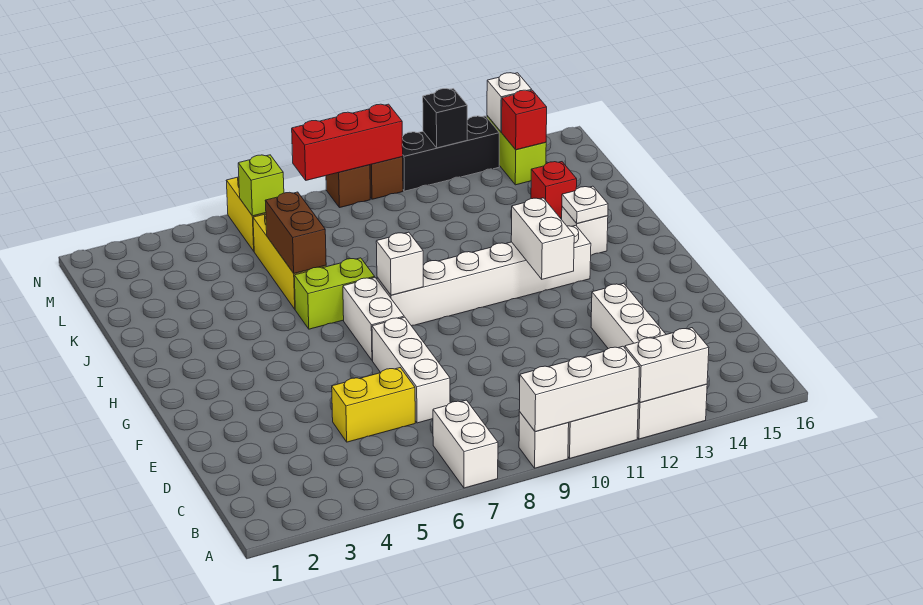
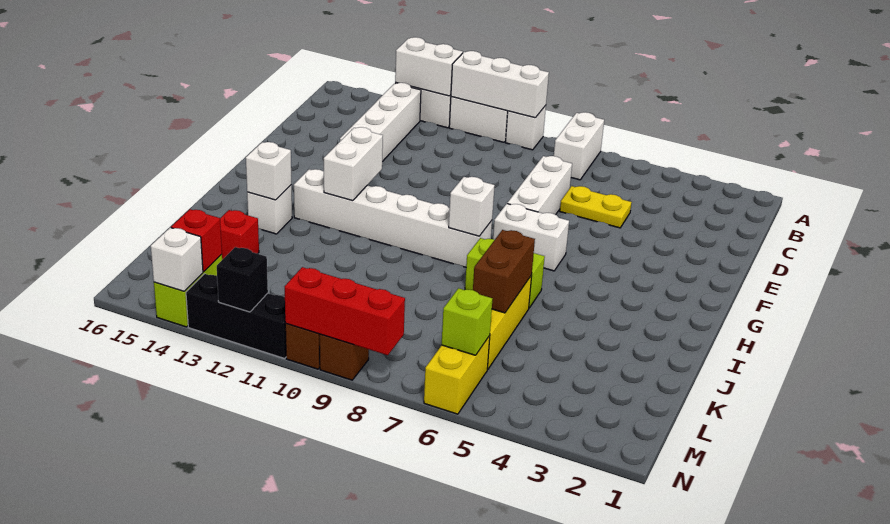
yellow 1x2 brick [332,368,415,442] -> yellow 1x2 plate [560,186,632,228]
white 1x2 brick [343,278,404,361] -> white 1x2 brick turned to [493,204,569,271]
white 1x1 plate [562,186,608,224] -> white 1x1 brick [246,142,291,200]

